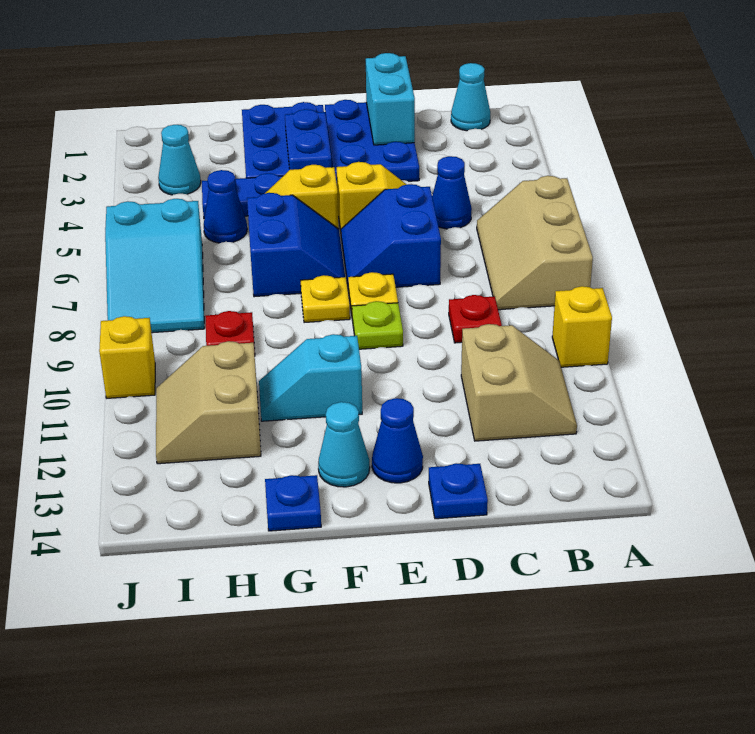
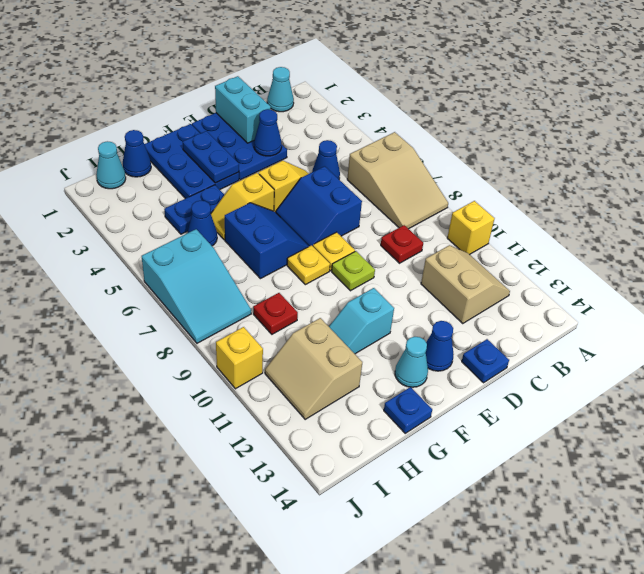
tan 2x3 slope [477,176,593,310] -> tan 2x3 slope turned to [347,132,448,229]
none -> blue 1x1 cone [254,109,282,156]
none -> blue 1x1 cone [123,130,151,177]
cyan 1x1 cone [158,125,201,195] -> cyan 1x1 cone moved to [96,141,126,189]

